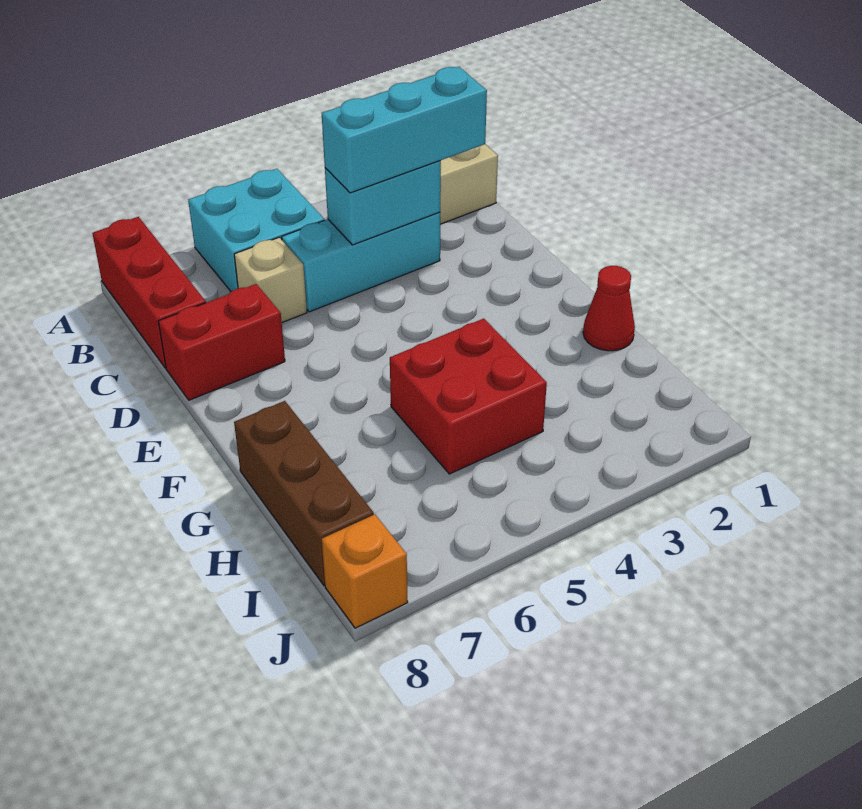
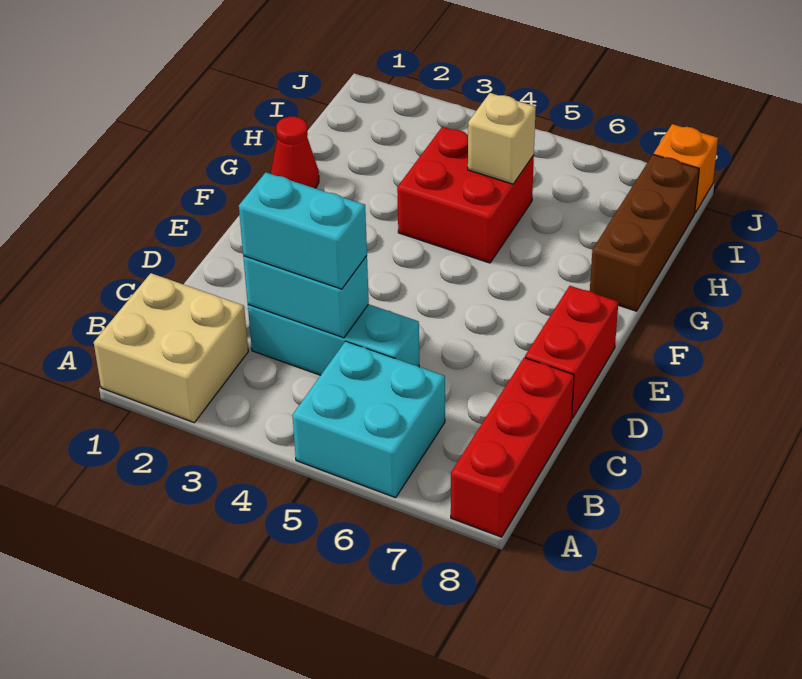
cyan 1x3 brick [322,67,487,193] -> cyan 1x2 brick [239,172,367,289]
tan 1x1 brick [234,237,307,322] -> tan 1x1 brick moved to [468,93,536,184]
red 1x2 brick [158,284,285,400] -> red 1x2 brick turned to [525,286,618,419]

